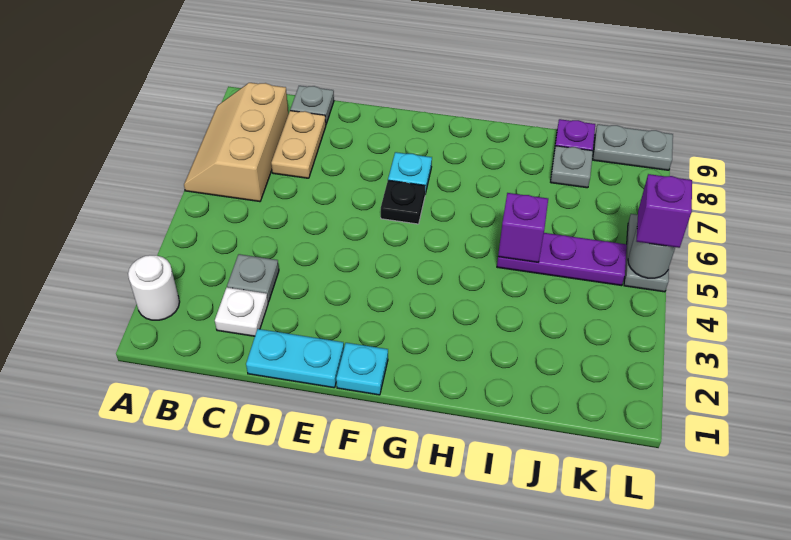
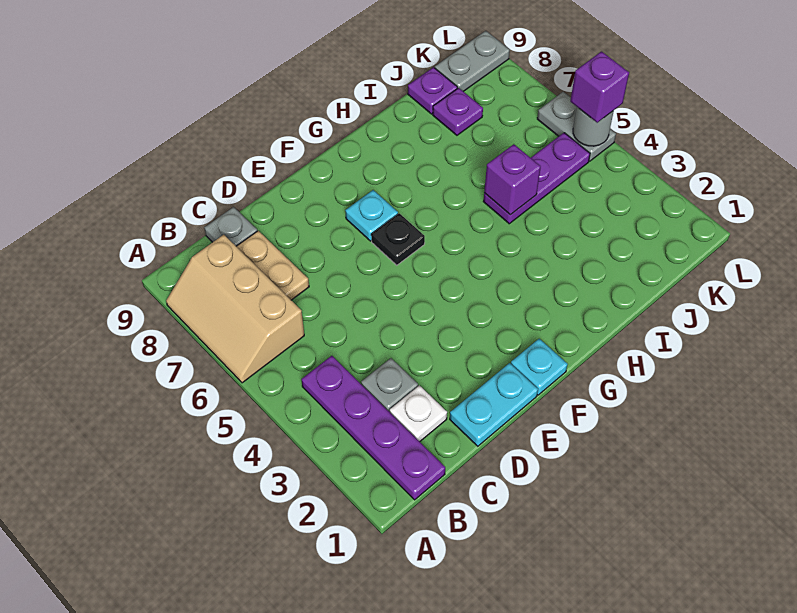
white 1x1 round brick [128,255,180,320] -> none
none -> purple 1x4 plate [301,356,445,500]
grey 1x1 plate [551,146,593,188] -> purple 1x1 plate [433,88,483,135]

